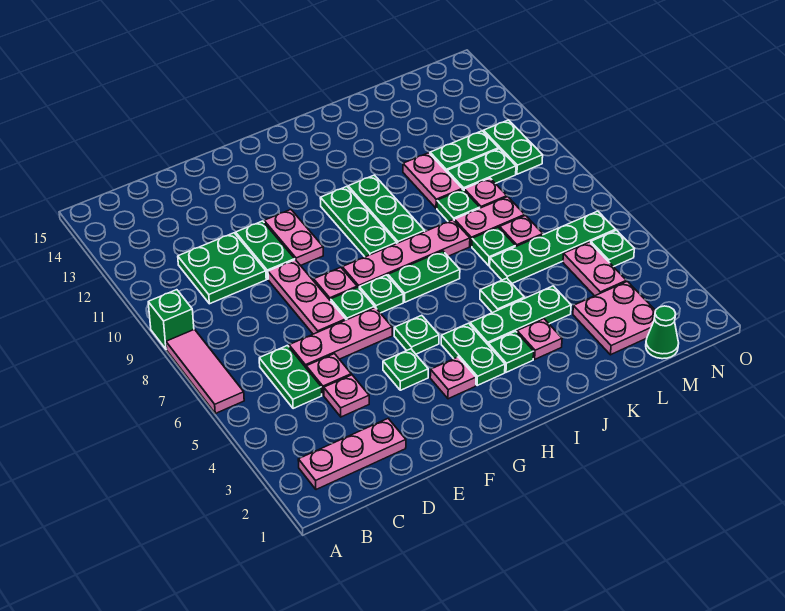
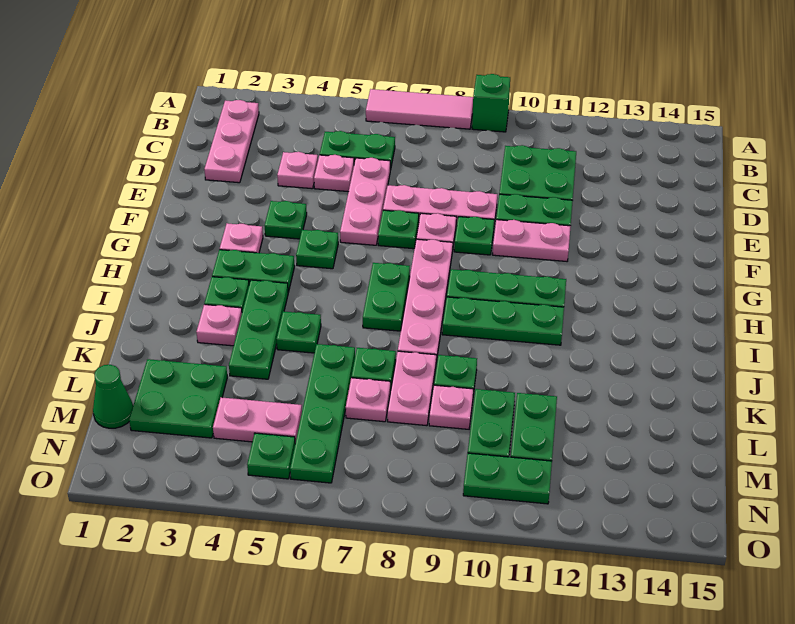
green 1x1 plate [359,275,403,313] -> green 1x1 plate moved to [454,217,494,255]
pink 1x2 plate [403,153,462,208] -> none
pink 2x2 plate [573,281,656,355] -> green 2x2 plate [129,359,227,438]

